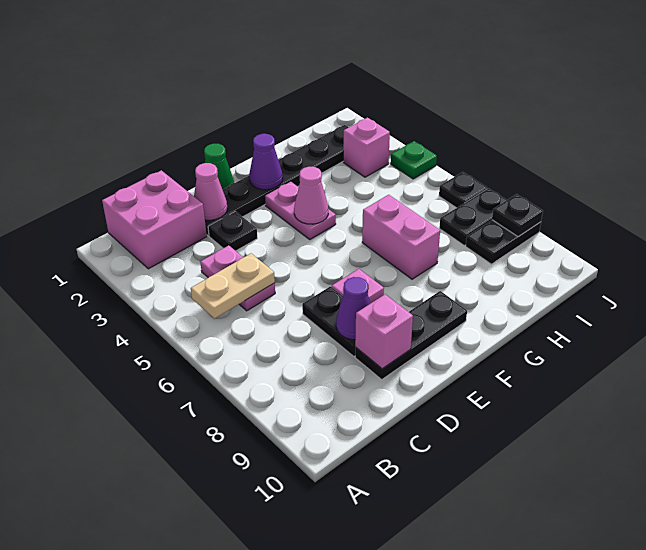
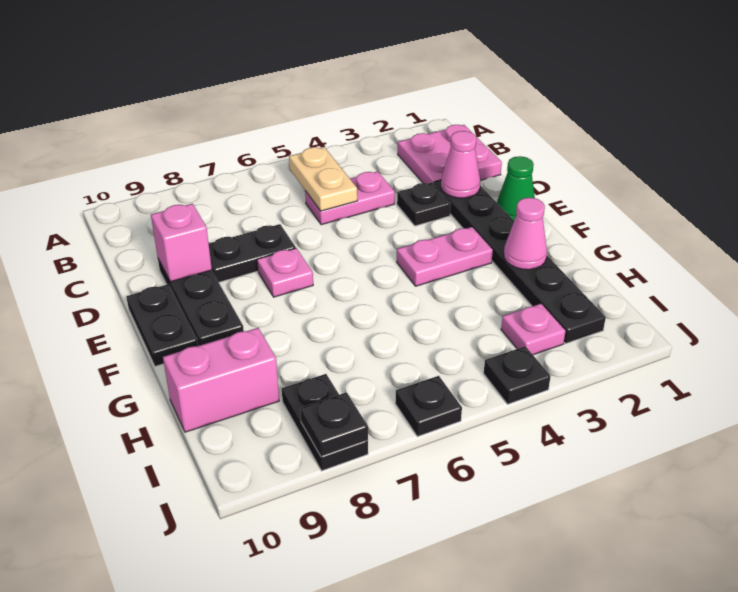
pink 2x2 brick [102,170,207,269] -> pink 2x2 plate [398,125,502,184]
purple 1x1 cone [336,277,370,340] -> none
purple 1x1 cone [249,134,283,190] -> none
pink 1x1 cone [294,167,328,224] -> pink 1x1 cone moved to [504,198,547,270]
pink 1x2 brick [362,195,440,279] -> pink 1x2 brick moved to [163,328,279,432]
pink 1x1 brick [343,118,390,177] -> pink 1x1 plate [501,304,565,355]
black 1x2 plate [439,188,506,245] -> black 1x2 plate moved to [126,284,198,366]
green 1x1 plate [391,141,437,179] -> black 1x1 plate [484,346,551,404]

